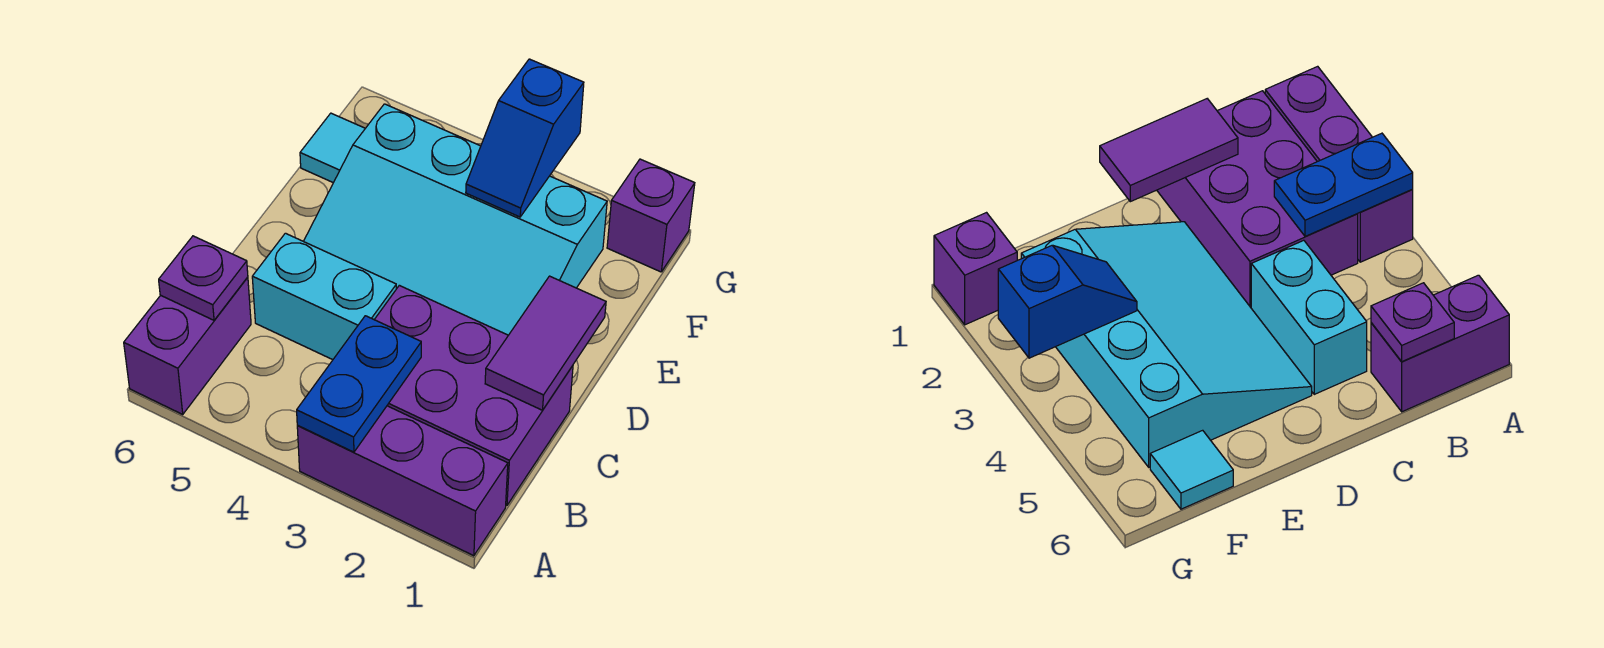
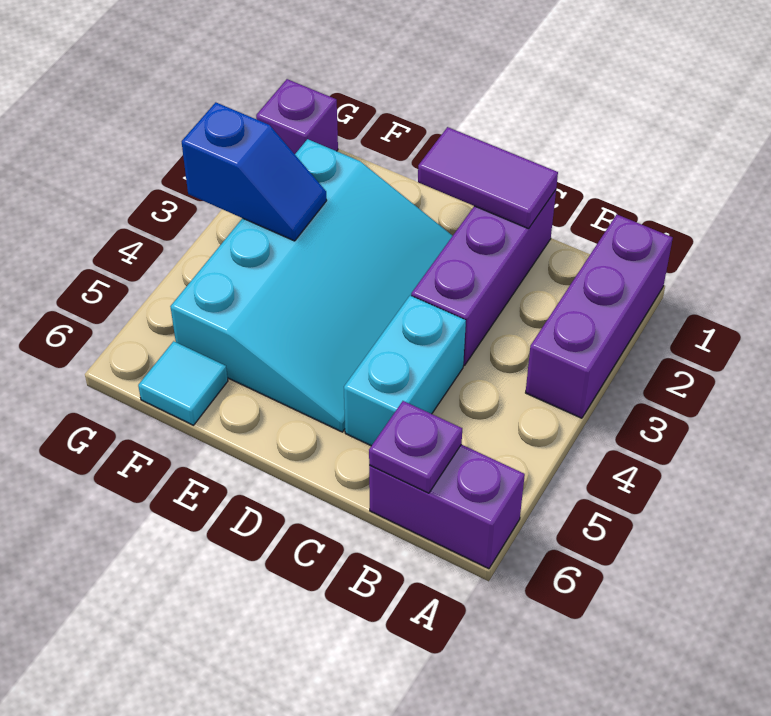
blue 1x2 plate [297,316,421,452] -> none
purple 2x3 brick [374,285,573,506] -> purple 1x3 brick [411,190,556,366]

